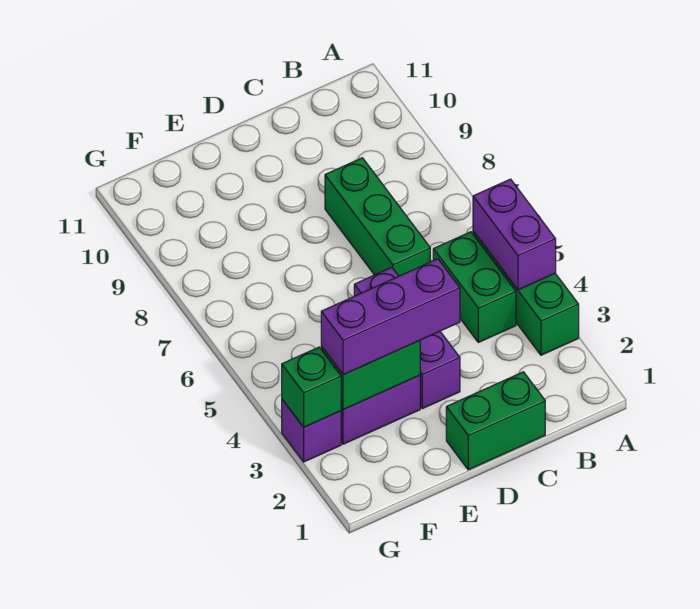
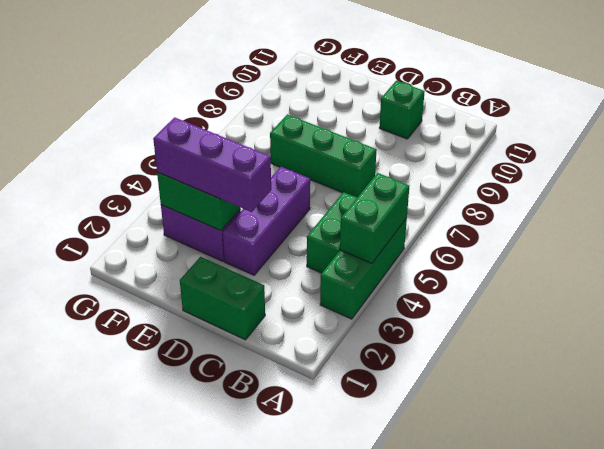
purple 1x2 brick [473,179,556,290] -> green 1x2 brick [340,173,409,263]
green 1x3 brick [325,158,430,276] -> green 1x3 brick turned to [270,114,377,197]
purple 1x1 brick [282,400,341,462] -> none
green 1x1 brick [282,347,341,427] -> green 1x1 brick moved to [379,81,425,139]

